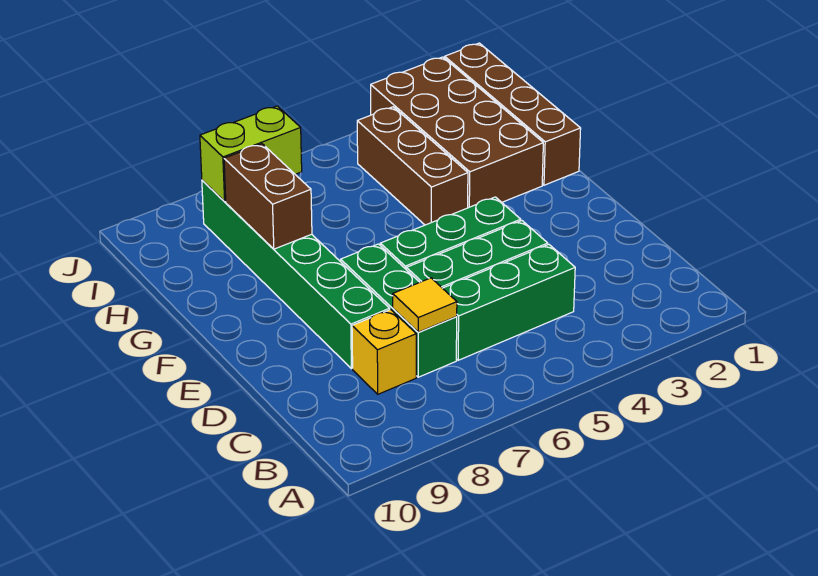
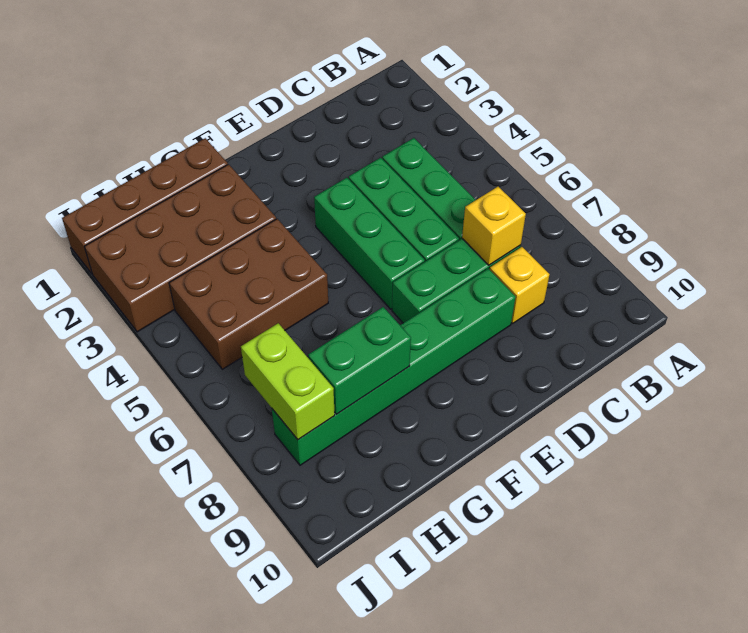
yellow 1x1 tile [393,278,457,332] -> yellow 1x1 brick [462,187,526,265]
brown 1x3 brick [357,107,468,225] -> brown 2x3 brick [169,219,328,369]
brown 1x2 brick [224,144,312,249] -> green 1x2 brick [308,307,411,414]

